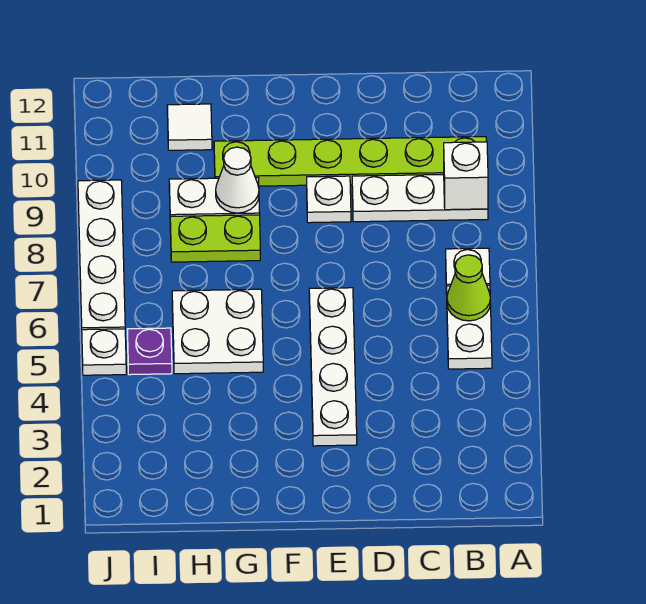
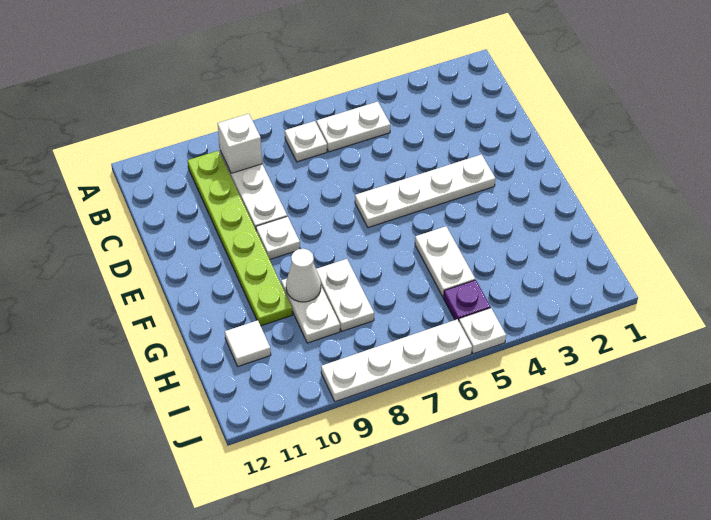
lime 1x1 cone [447,255,490,321] -> none
white 2x2 plate [172,289,263,374] -> white 1x2 plate [415,226,475,297]
lime 1x2 plate [170,215,260,262] -> white 1x2 plate [316,259,374,331]

